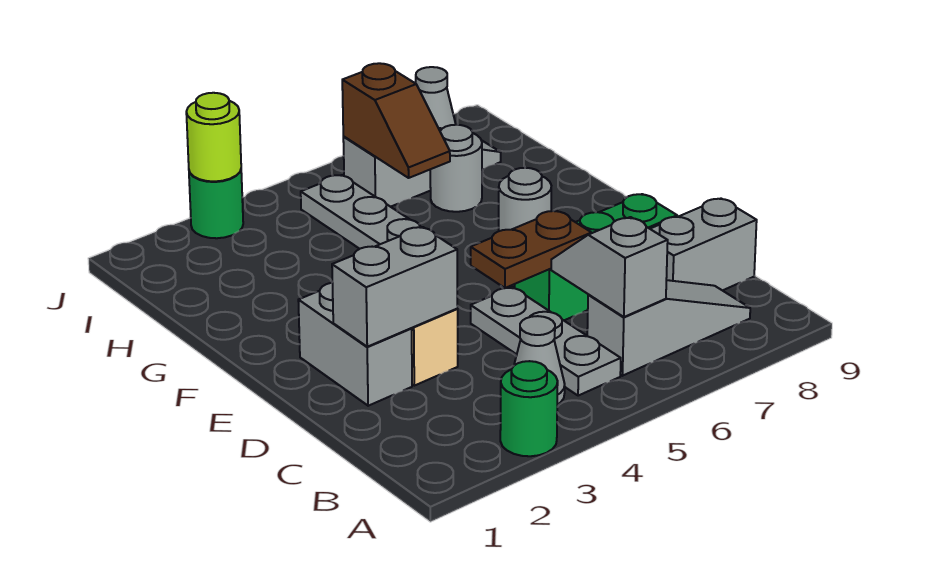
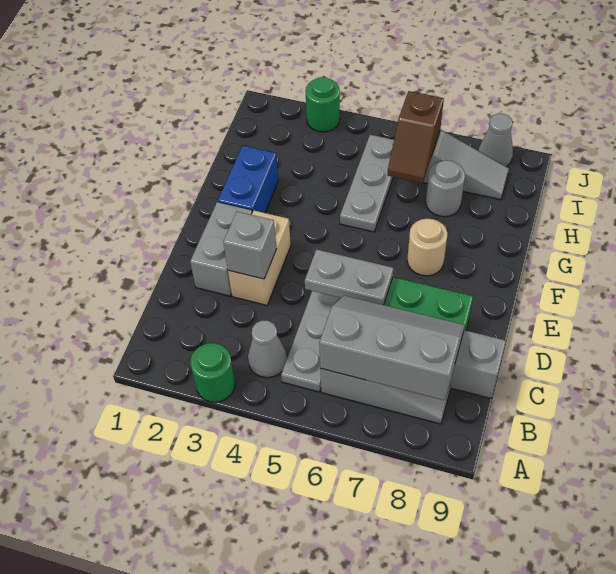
grey 1x2 slope [551,217,668,317] -> grey 2x3 slope [319,296,465,400]
grey 1x2 brick [332,227,458,347] -> grey 1x1 brick [223,212,277,279]
brown 1x2 plate [471,211,591,288] -> grey 1x2 plate [305,249,393,305]
none -> blue 1x2 brick [218,146,278,213]
grey 1x1 round brick [499,168,551,231] -> tan 1x1 round brick [407,219,448,276]
lime 1x1 round brick [186,93,241,181] -> none

